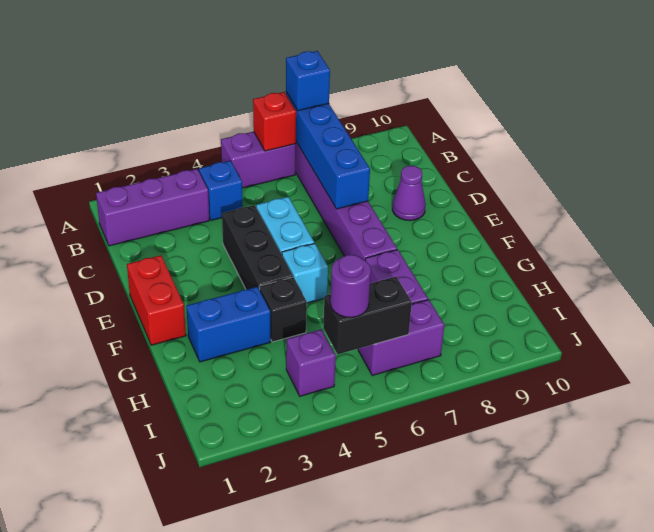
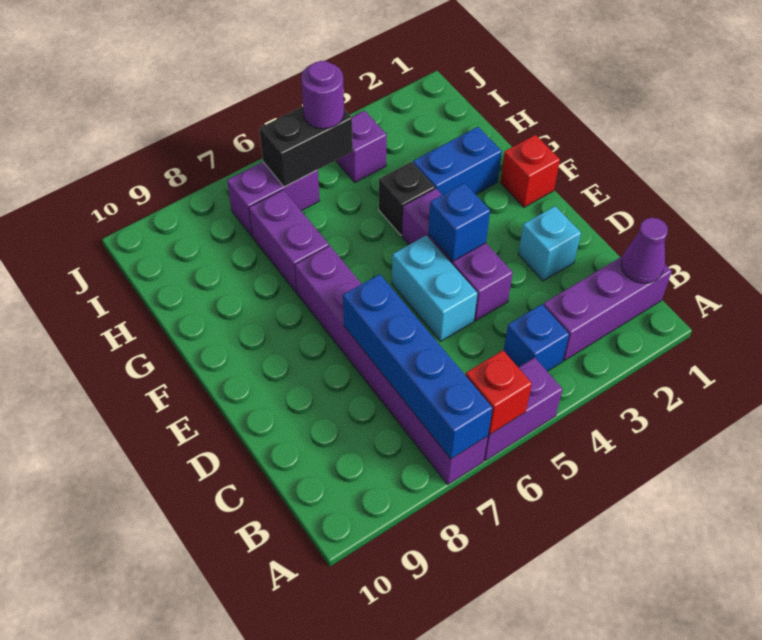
blue 1x1 brick [286,51,330,111] -> blue 1x1 brick moved to [428,183,490,261]
black 1x3 brick [222,205,293,290] -> purple 1x3 brick [402,189,513,321]
purple 1x1 cone [392,166,426,221] -> purple 1x1 cone moved to [621,218,668,283]
red 1x2 brick [127,255,186,345] -> red 1x1 brick [500,135,560,207]
cyan 1x1 brick [282,243,328,303] -> cyan 1x1 brick moved to [518,206,581,281]

